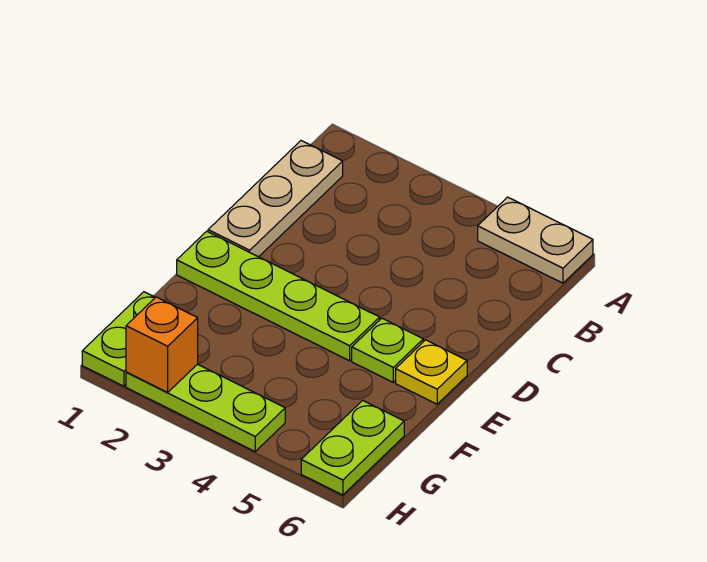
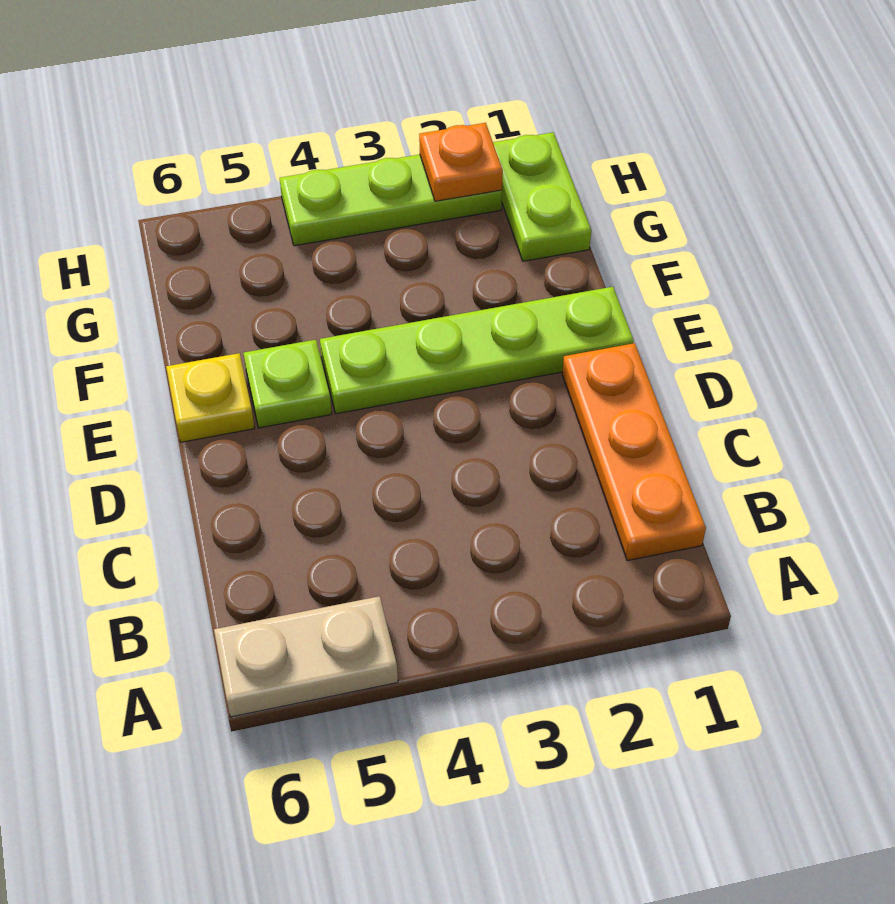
tan 1x3 plate [208,141,343,257] -> orange 1x3 plate [562,343,706,561]
lime 1x2 plate [301,400,404,495] -> none
orange 1x1 brick [126,297,198,392] -> orange 1x1 plate [419,123,503,201]

